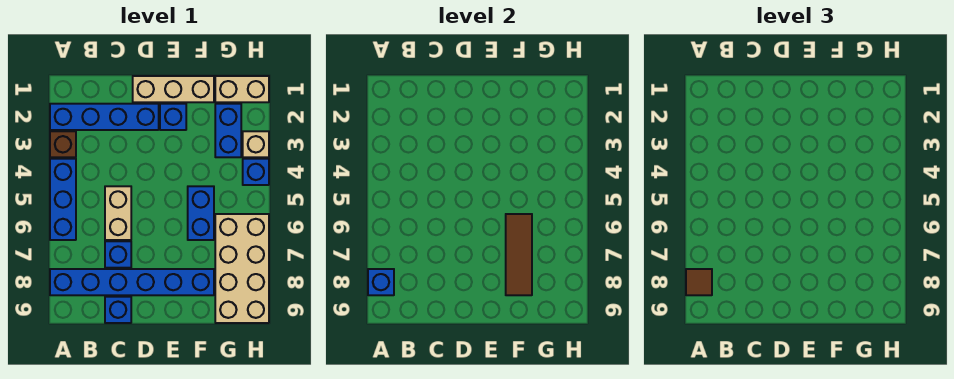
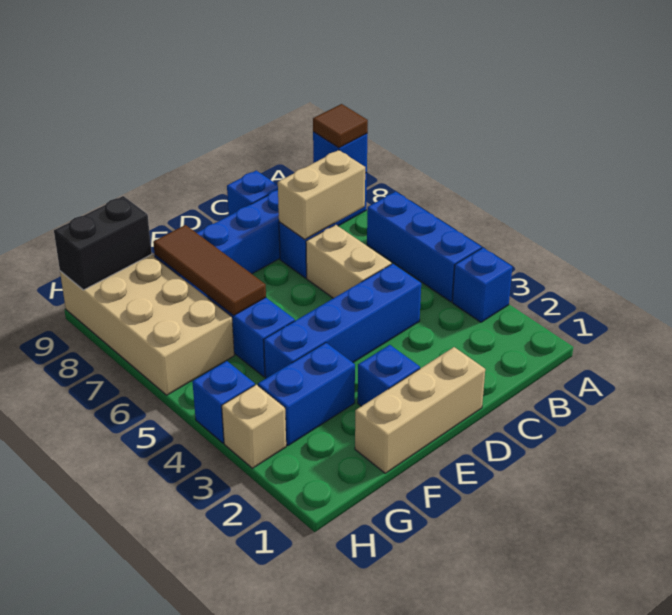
blue 1x4 brick [50,104,159,130] -> blue 1x4 brick moved to [264,264,421,378]
brown 1x1 brick [50,131,76,157] -> blue 1x1 brick [452,248,512,322]
tan 1x2 brick [215,76,269,102] -> tan 1x2 brick moved to [278,150,365,239]
blue 1x2 brick [215,104,241,157] -> blue 1x2 brick turned to [258,343,355,446]
none -> black 1x2 brick [54,196,152,290]

